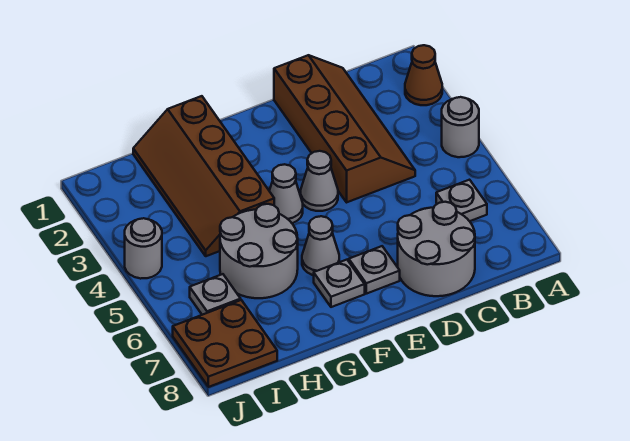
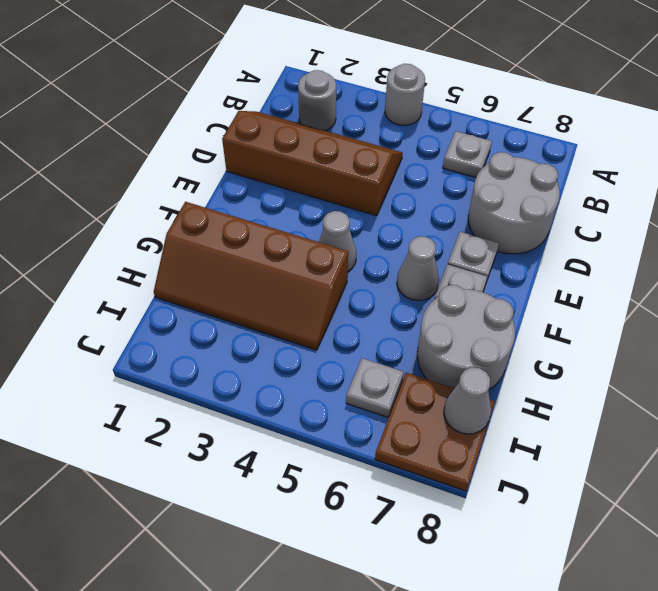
brown 1x1 cone [405,45,442,105] -> none
grey 1x1 cone [301,151,338,211] -> grey 1x1 cone moved to [444,368,491,434]
grey 2x2 round brick [220,204,298,298] -> grey 2x2 round brick moved to [417,285,515,390]
grey 1x1 round brick [125,218,162,279] -> grey 1x1 round brick moved to [298,70,336,131]

